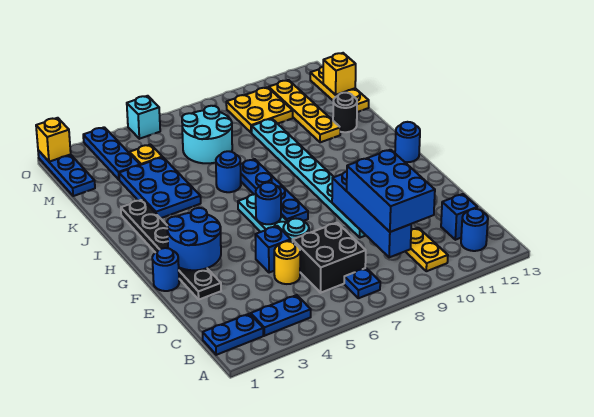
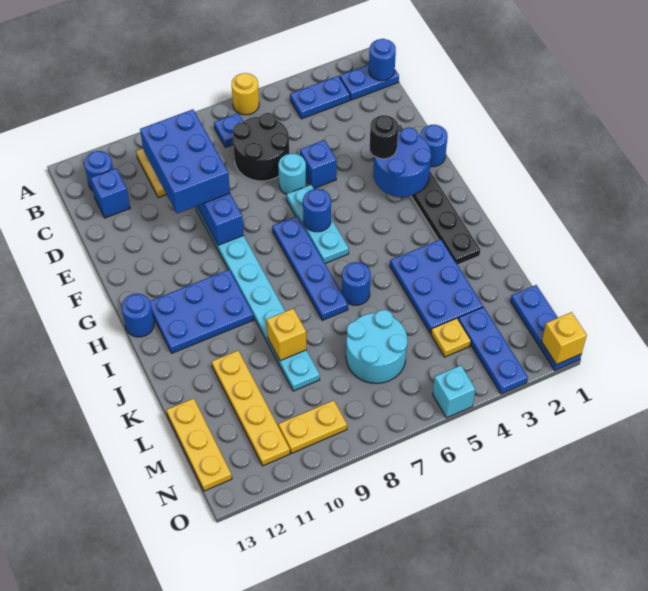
none -> blue 1x1 round brick [369,39,396,81]
black 2x2 brick [293,223,366,293] -> black 2x2 round brick [233,113,289,181]
yellow 1x1 round brick [274,241,300,284] -> yellow 1x1 round brick moved to [232,73,259,115]
none -> blue 2x3 plate [150,270,254,353]
black 1x1 round brick [333,93,357,132] -> black 1x1 round brick moved to [370,115,398,159]
yellow 2x2 plate [226,87,293,133] -> yellow 1x2 plate [278,400,347,453]
yellow 1x1 brick [323,53,356,95] -> yellow 1x1 brick moved to [267,309,307,361]

